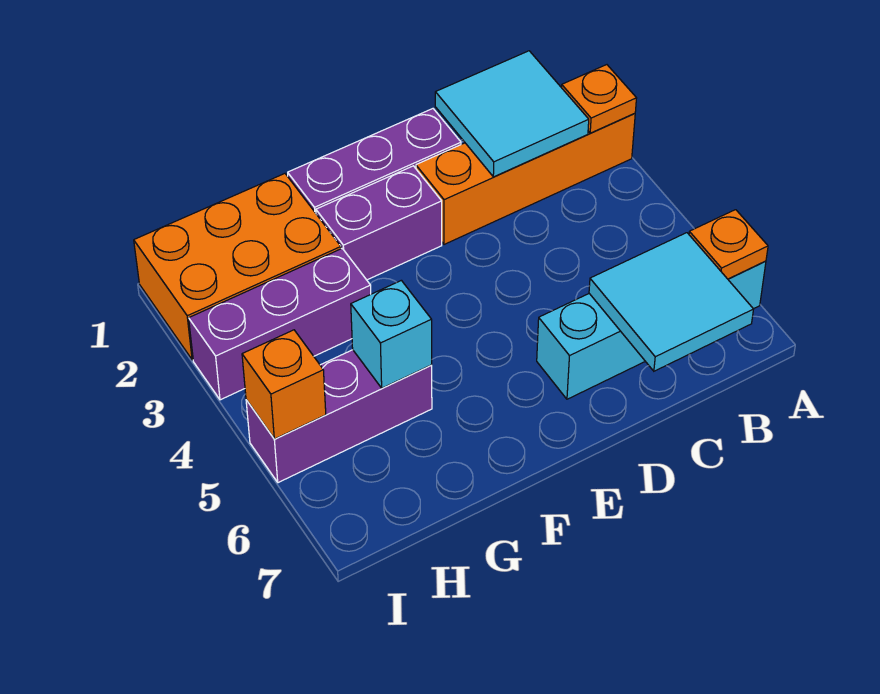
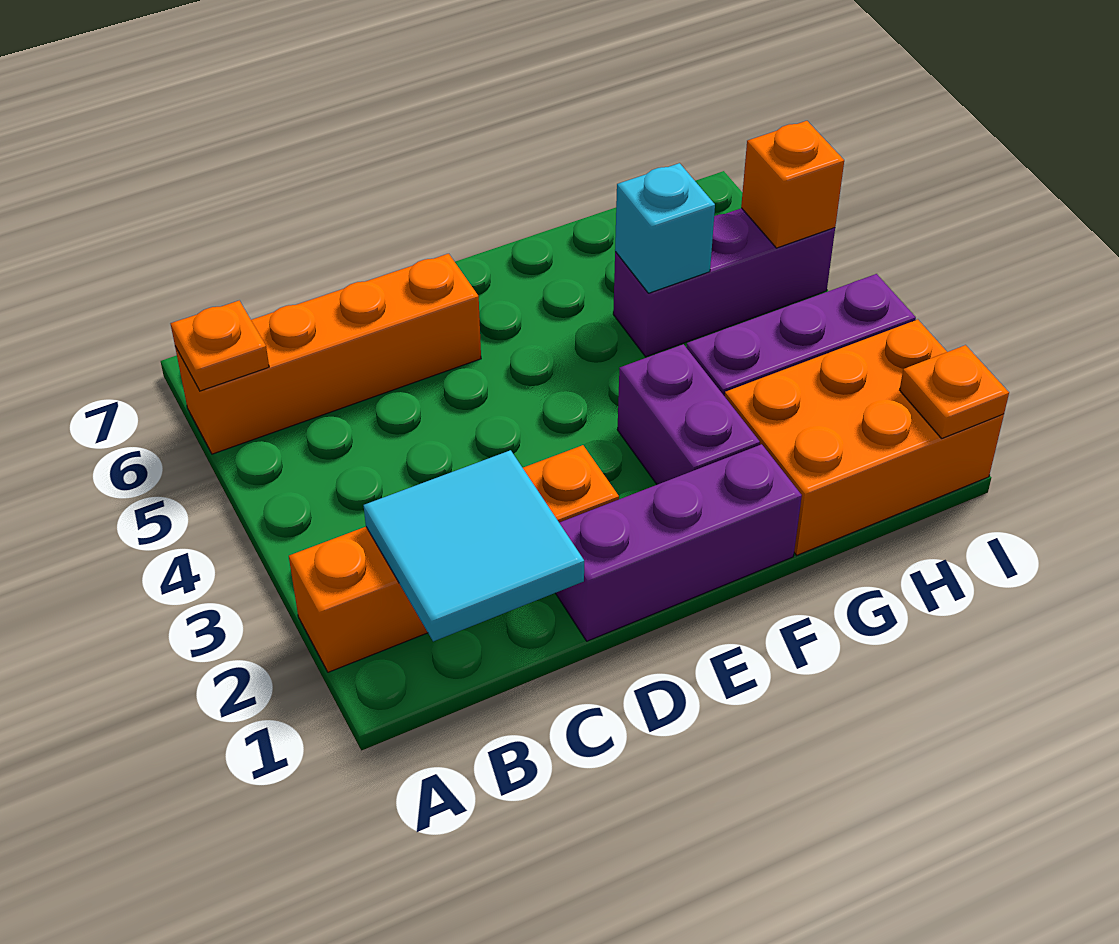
orange 1x1 plate [562,65,637,133] -> orange 1x1 plate moved to [900,345,1009,438]
cyan 1x4 brick [537,261,766,399] -> orange 1x4 brick [175,254,481,454]
cyan 2x2 tile [589,233,754,371] -> none
purple 1x2 brick [316,166,442,280] -> purple 1x2 brick turned to [617,344,760,485]

